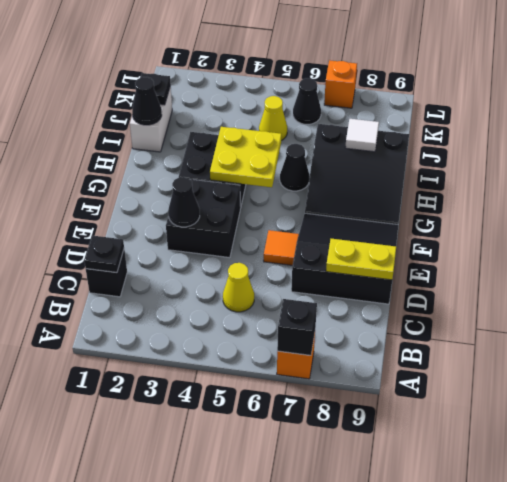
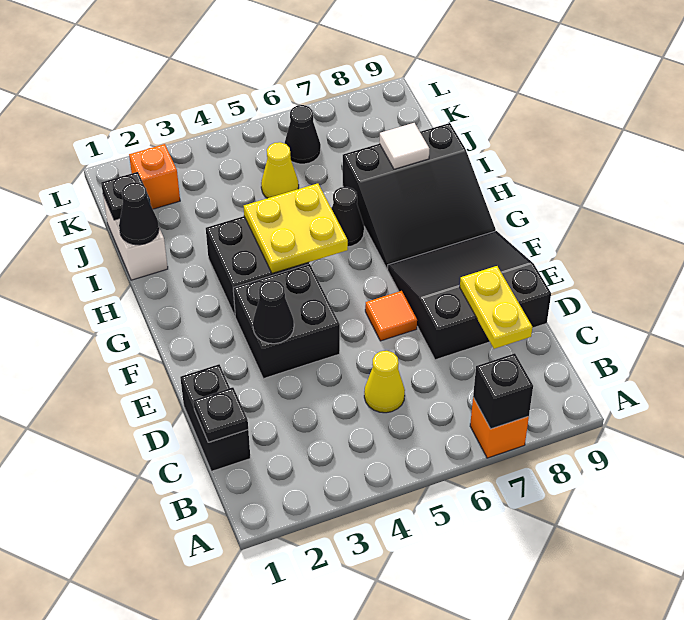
black 1x1 brick [86,250,127,297] -> black 1x2 brick [180,364,250,471]
yellow 1x2 plate [326,239,396,280] -> yellow 1x2 plate turned to [460,266,532,349]
orange 1x1 brick [324,60,357,108] -> orange 1x1 brick moved to [129,144,180,209]

